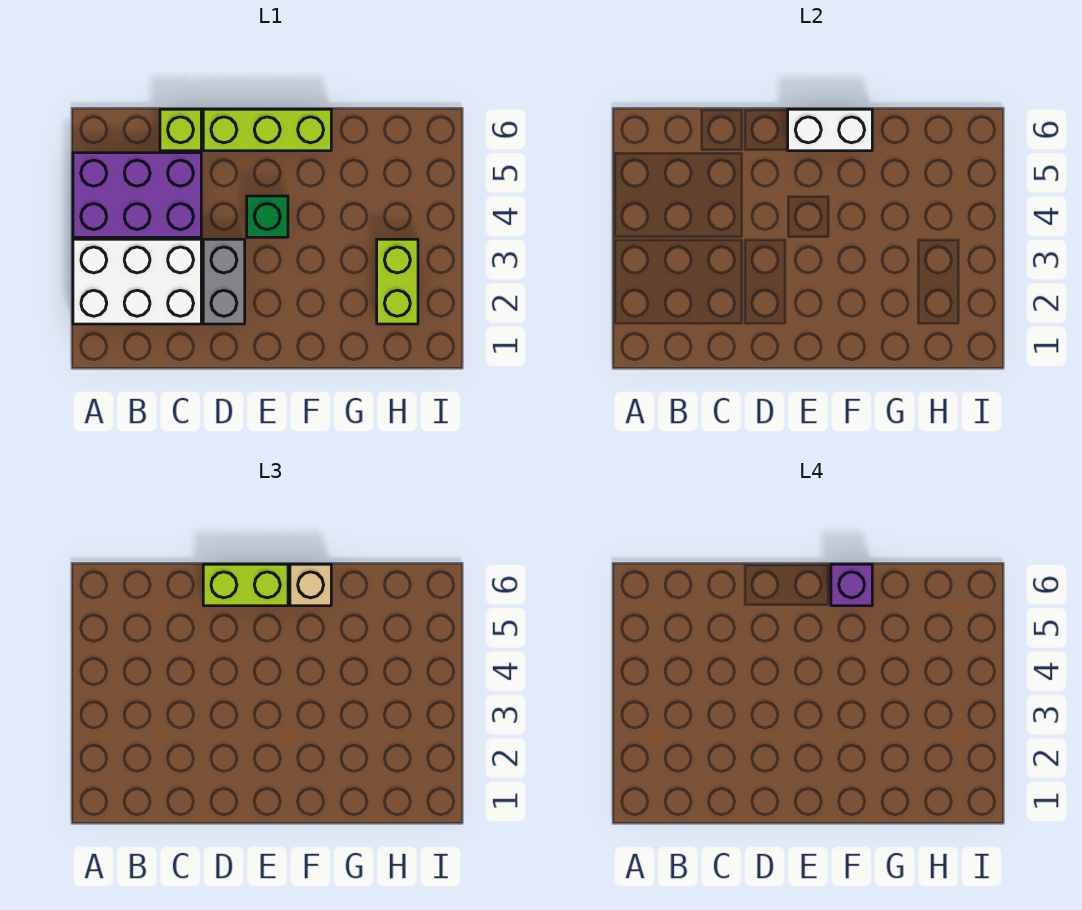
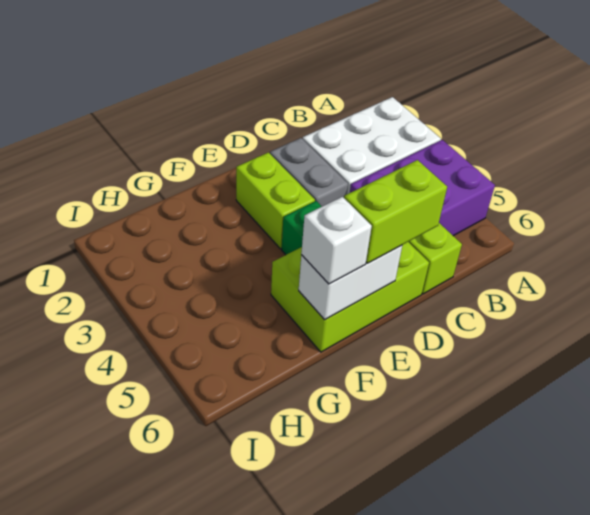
lime 1x3 brick [203,109,331,151] -> lime 2x3 brick [271,242,429,352]
tan 1x1 brick [290,564,331,606] -> white 1x1 brick [301,197,372,284]
purple 1x1 brick [831,564,872,606] -> none
lime 1x2 brick [377,239,418,324] -> lime 1x2 brick moved to [236,152,315,249]

